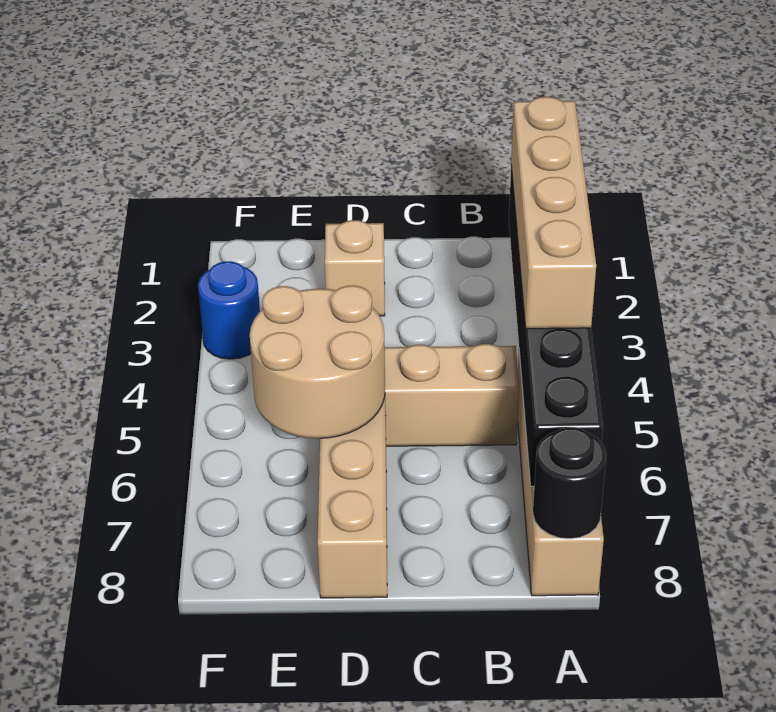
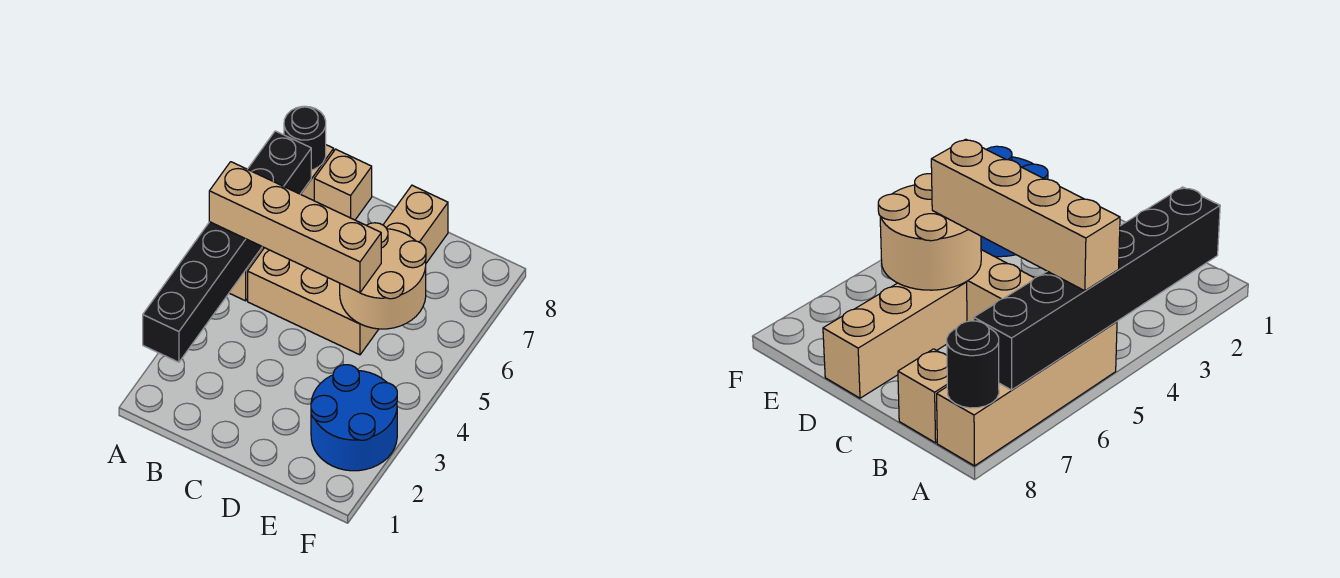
tan 1x4 brick [511,97,596,329] -> tan 1x4 brick turned to [209,162,381,293]
tan 1x1 brick [325,220,385,316] -> tan 1x1 brick moved to [314,149,372,220]
blue 1x1 round brick [198,261,260,359] -> blue 2x2 round brick [311,365,397,471]

